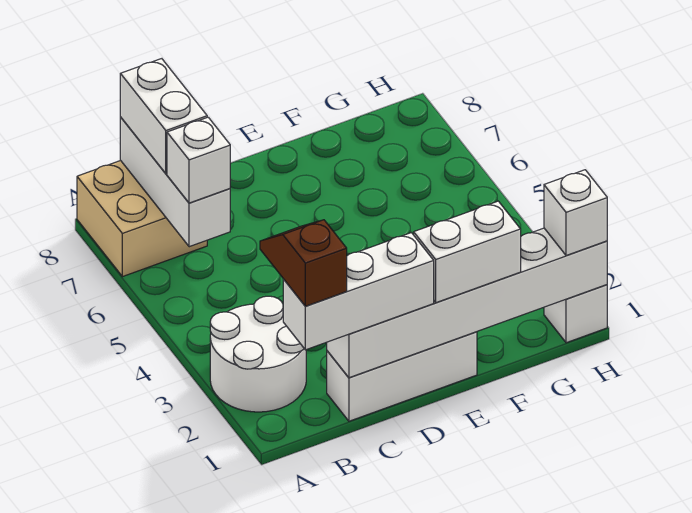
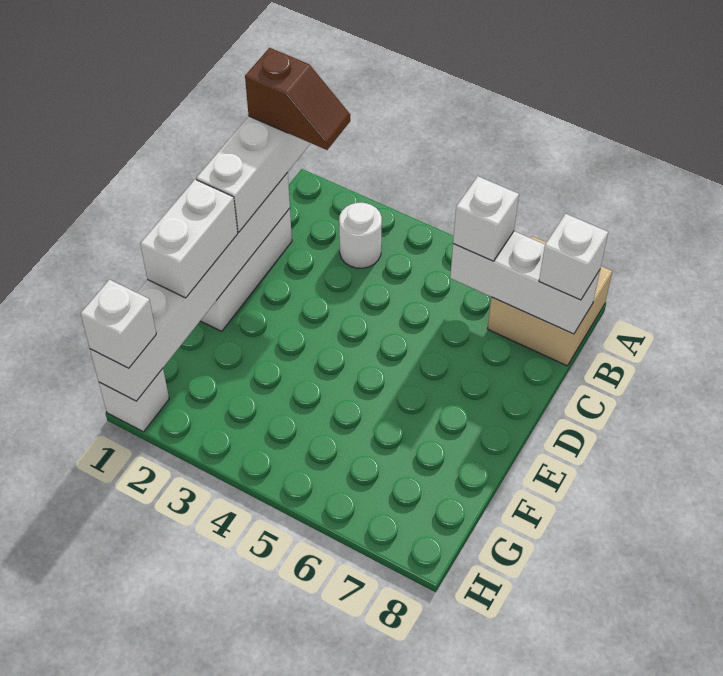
white 2x2 round brick [210,296,306,412] -> white 1x1 round brick [339,202,382,268]
white 1x2 brick [120,59,207,174] -> white 1x1 brick [539,214,608,300]

